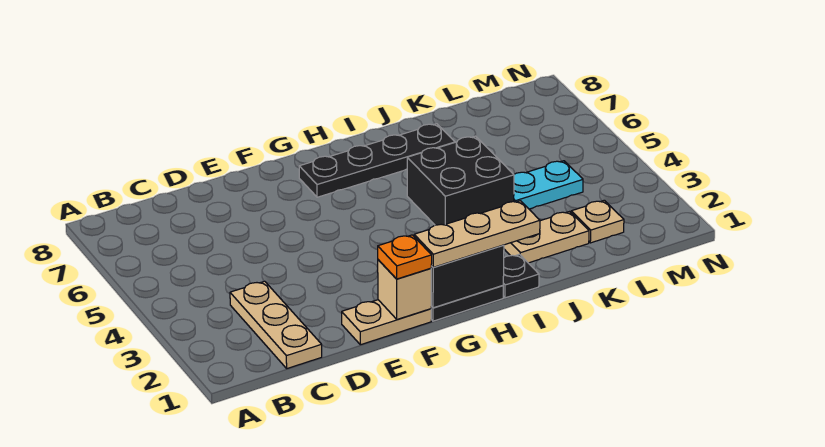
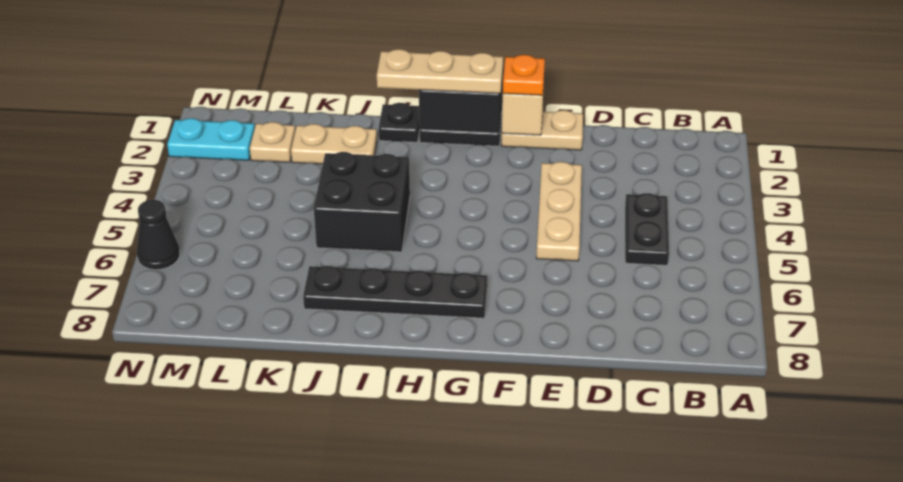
tan 1x3 plate [230,281,322,368] -> tan 1x3 plate moved to [536,162,582,261]
none -> black 1x2 plate [625,193,669,265]
cyan 1x2 plate [514,161,583,209] -> cyan 1x2 plate moved to [167,118,255,160]
none -> black 1x1 cone [137,200,180,270]

